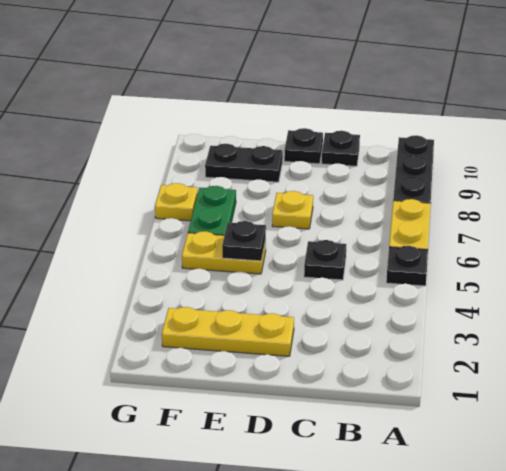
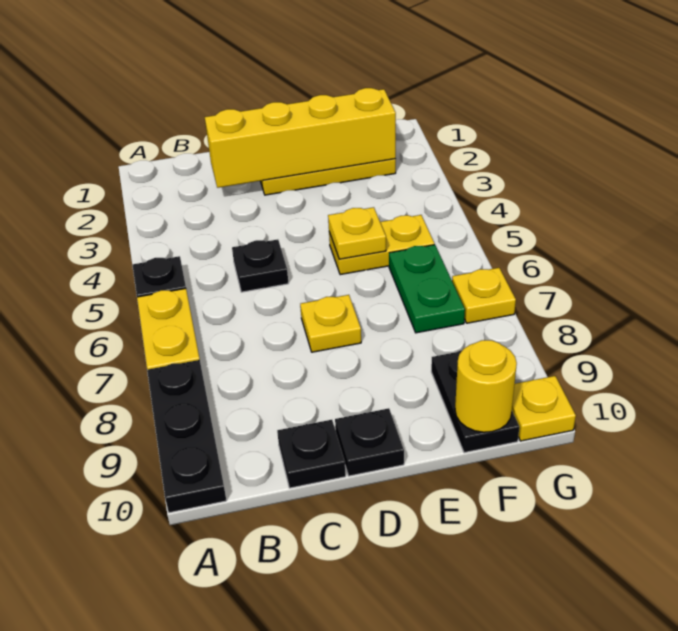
none -> yellow 1x4 brick [205,88,396,188]
black 1x1 plate [222,221,266,261] -> yellow 1x1 plate [328,207,386,259]
black 1x2 plate [205,144,283,182] -> black 1x2 plate turned to [431,350,519,453]
none -> yellow 1x1 round brick [455,340,517,432]
none -> yellow 1x1 plate [512,376,576,441]

